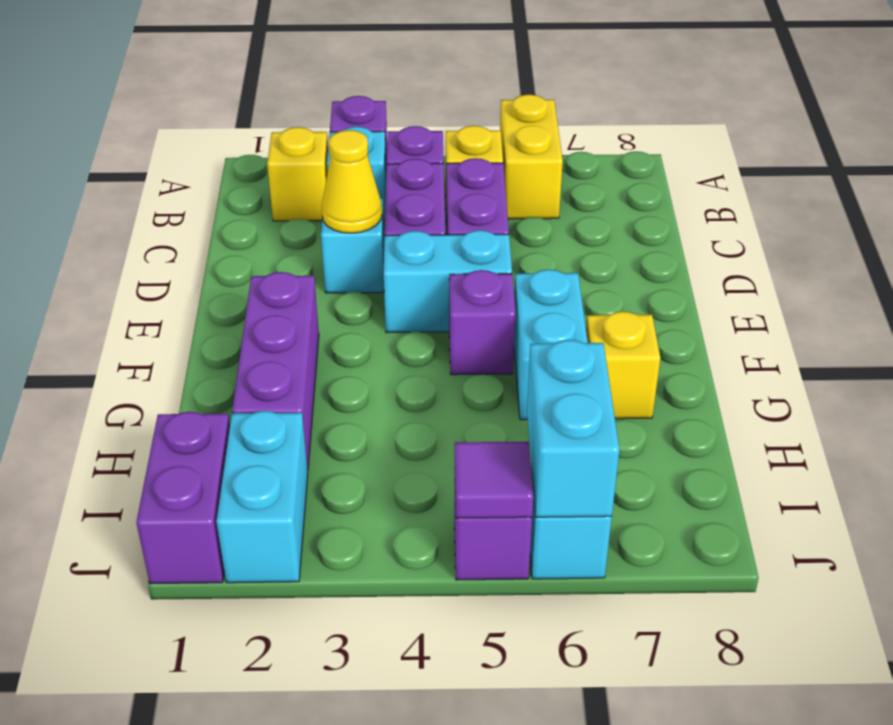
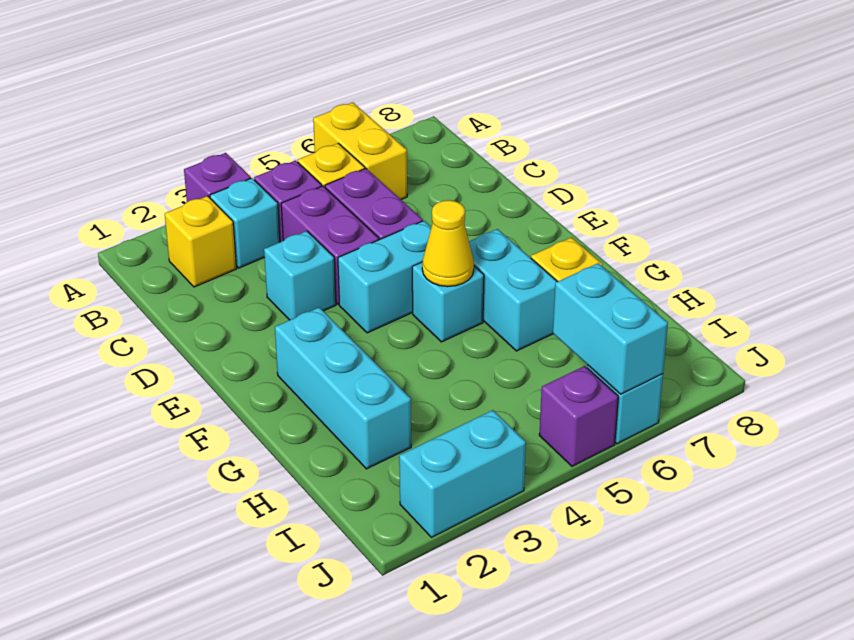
yellow 1x1 cone [322,130,382,233] -> yellow 1x1 cone moved to [422,200,474,287]
purple 1x3 brick [232,272,319,470] -> cyan 1x3 brick [275,307,411,469]
purple 1x1 brick [449,270,516,375] -> cyan 1x1 brick [412,262,484,342]
purple 1x2 brick [136,412,230,584] -> none
cyan 1x2 brick [216,411,308,583] -> cyan 1x2 brick turned to [399,410,526,537]
purple 1x1 tile [455,442,533,518] -> none

